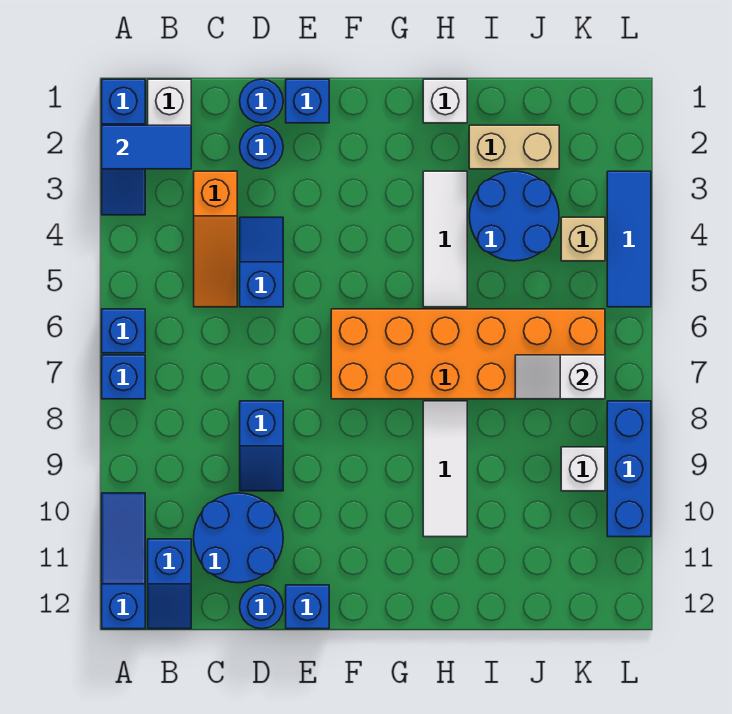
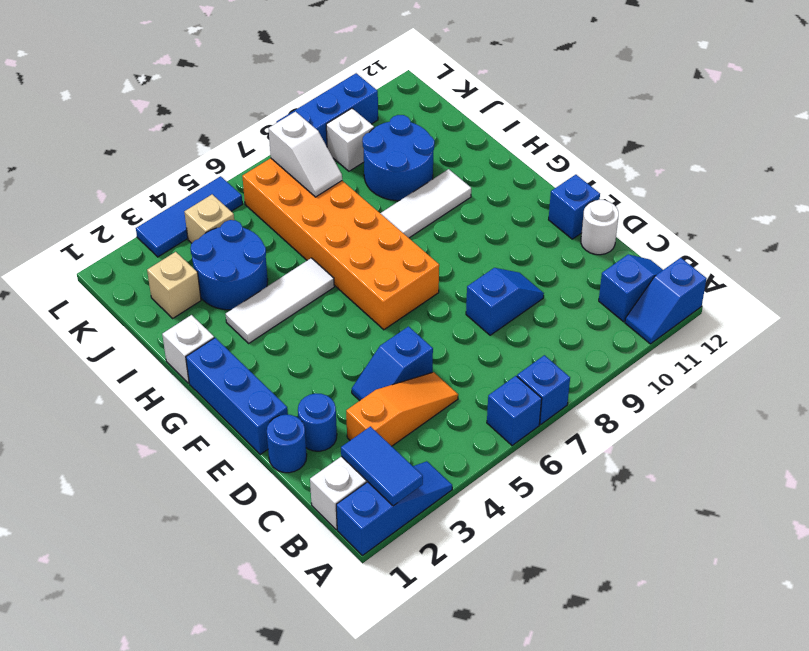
blue 1x3 slope [102,493,145,629] -> blue 1x2 slope [625,258,707,344]
blue 2x2 round brick [194,493,283,583] -> blue 2x2 round brick moved to [362,115,434,201]
blue 1x1 round brick [240,585,283,629] -> white 1x1 round brick [581,200,619,255]
blue 1x1 brick [286,79,329,123] -> blue 1x3 brick [186,338,288,454]
tan 1x2 brick [469,125,559,169] -> tan 1x1 brick [147,252,201,318]

